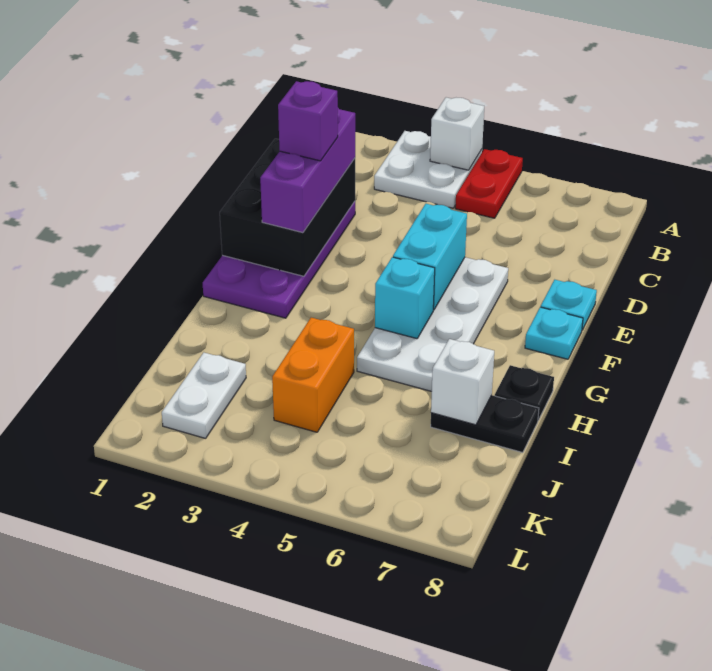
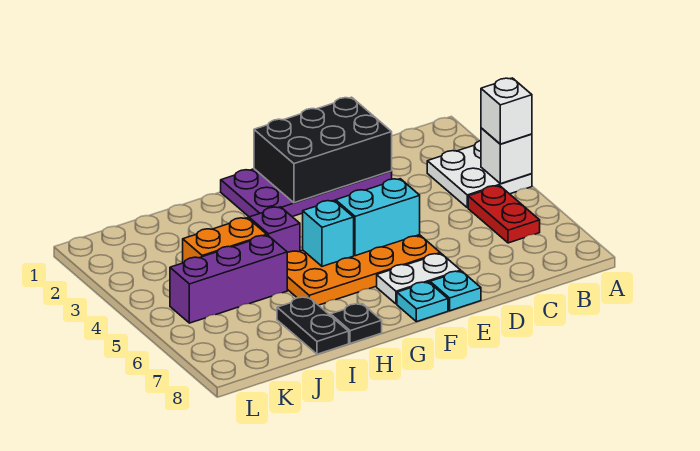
red 1x2 plate [455,149,523,218] -> red 1x2 plate turned to [468,186,540,243]
purple 1x3 brick [260,108,355,233] -> purple 1x3 brick moved to [170,235,287,323]
purple 1x1 brick [278,81,338,161] -> purple 1x1 brick moved to [249,207,300,253]
white 2x4 plate [357,257,508,391] -> orange 2x4 plate [287,235,440,305]
white 1x1 brick [431,339,494,425] -> white 1x1 brick moved to [481,78,532,144]
white 1x2 plate [162,353,246,438] -> white 1x2 plate moved to [377,254,461,304]

